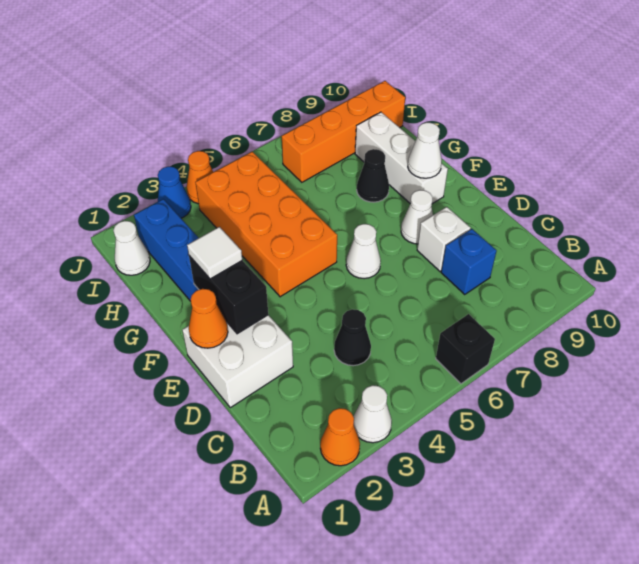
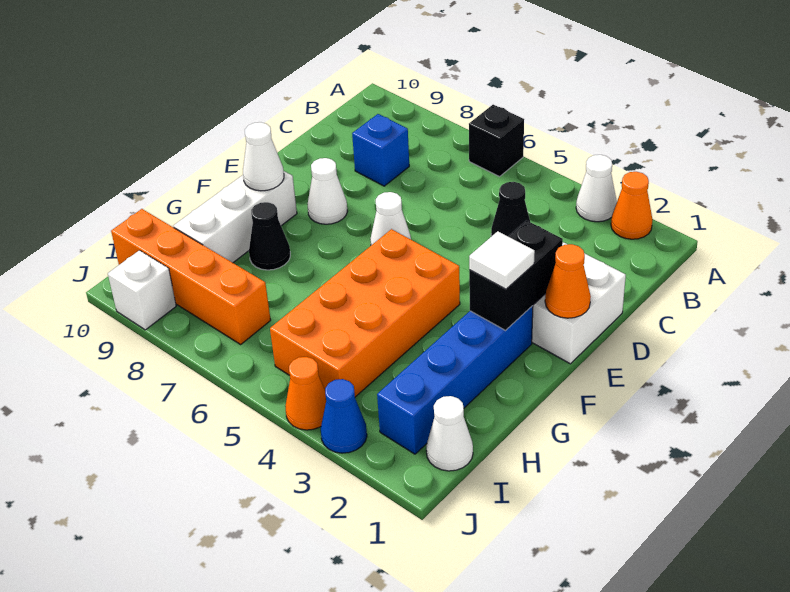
white 1x1 brick [417,207,471,271] -> white 1x1 brick moved to [108,250,176,330]

